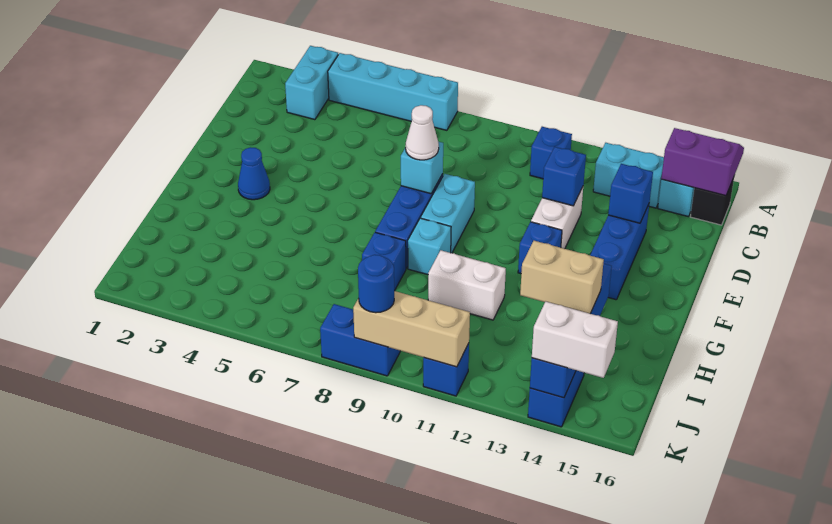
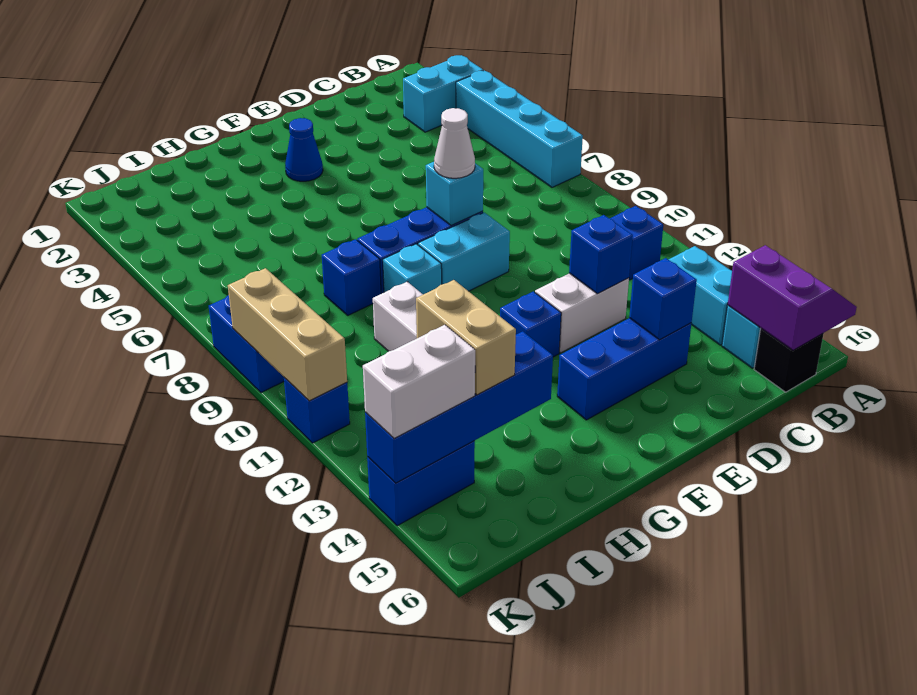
blue 1x1 round brick [358,255,394,313] -> none
white 1x2 brick [532,302,618,378] -> white 1x2 brick turned to [363,325,475,439]

